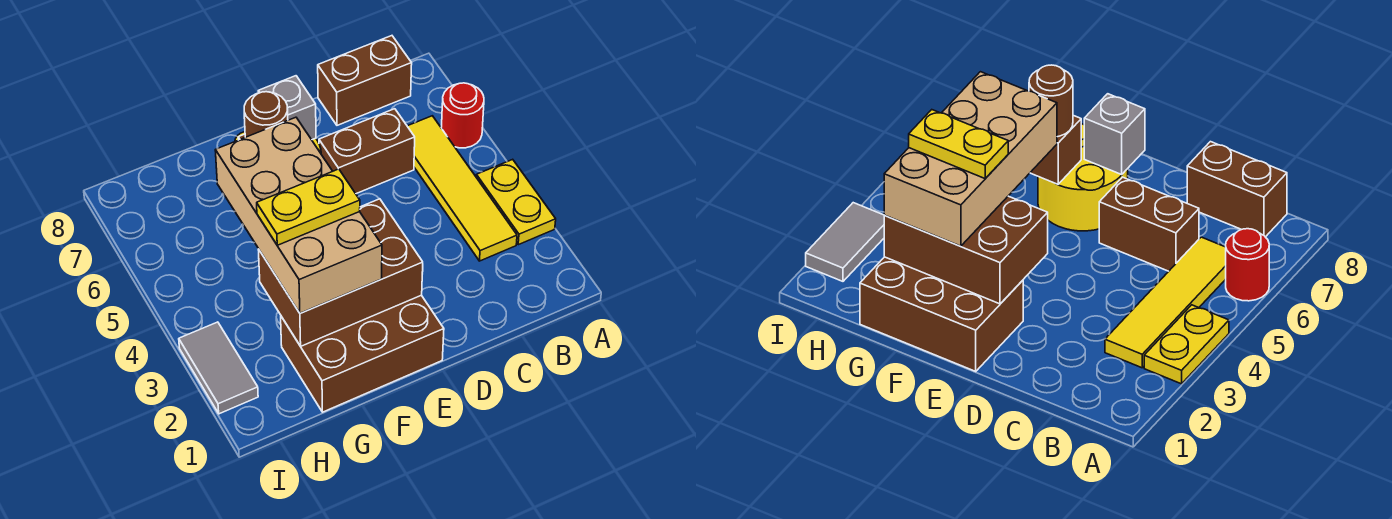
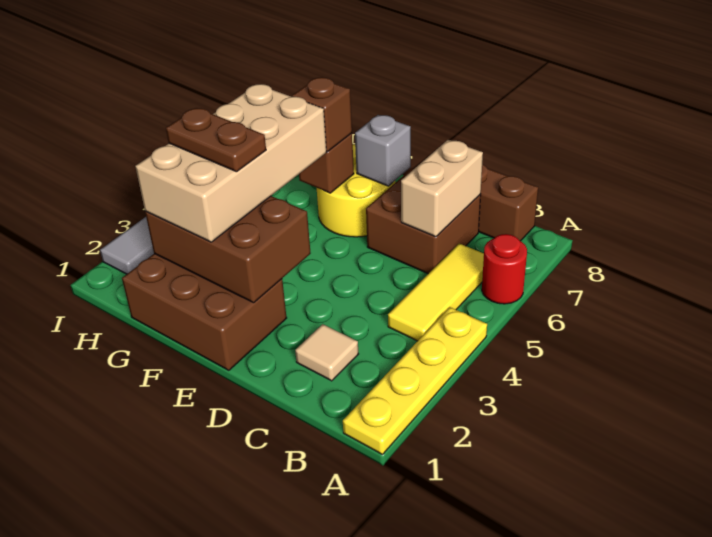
yellow 1x2 plate [476,159,556,245] -> yellow 1x4 plate [343,307,487,455]
yellow 1x4 tile [407,116,517,261] -> yellow 1x3 tile [388,243,484,341]
none -> tan 1x1 tile [295,324,358,381]
brown 1x2 brick [319,109,415,194] -> brown 2x2 brick [366,168,481,274]
none -> tan 1x2 brick [401,140,483,237]
yellow 1x2 plate [257,169,360,245] -> brown 1x2 plate [166,108,266,172]
brown 1x1 round brick [244,92,288,137] -> brown 1x1 brick [292,77,352,151]

